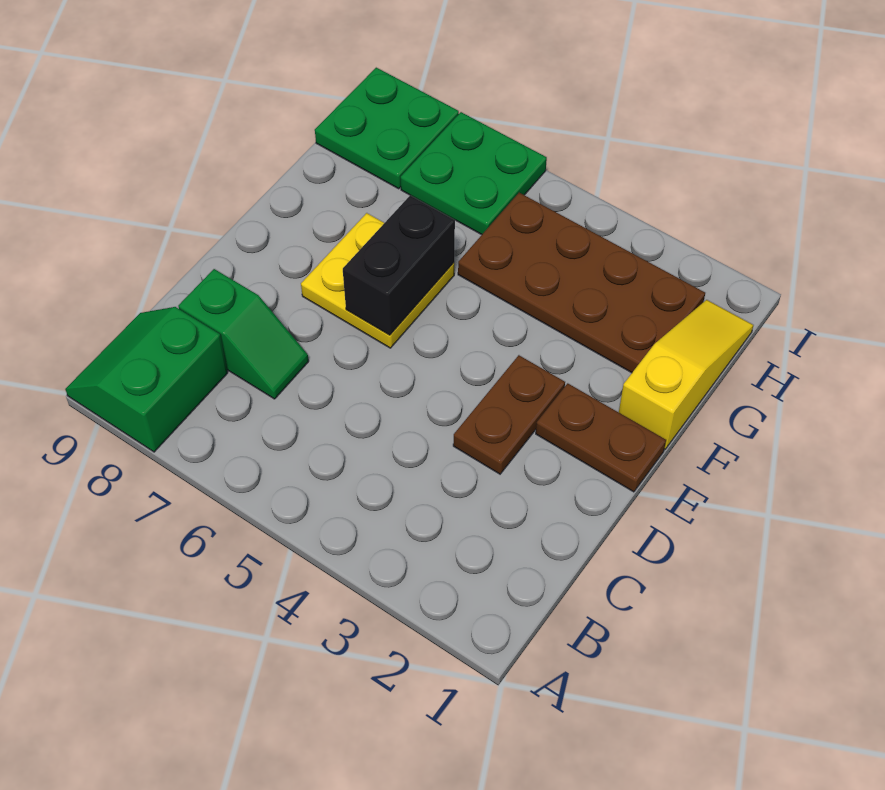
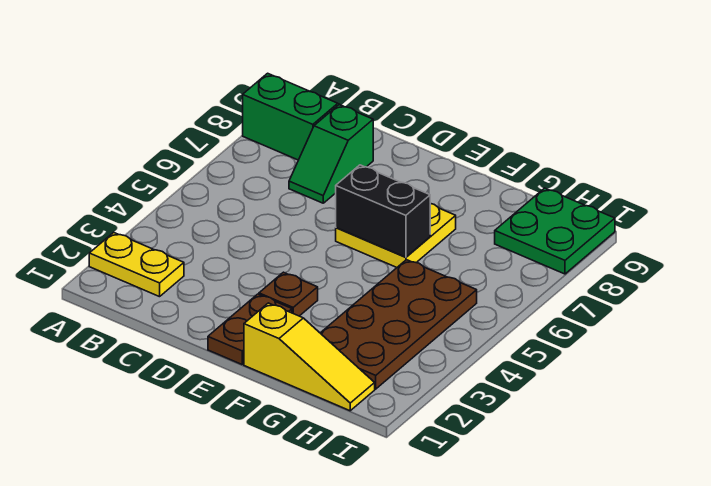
none -> yellow 1x2 plate [89,232,184,297]
brown 1x2 plate [453,355,565,474] -> brown 1x1 plate [259,272,318,316]
green 2x2 plate [401,112,547,235] -> none

